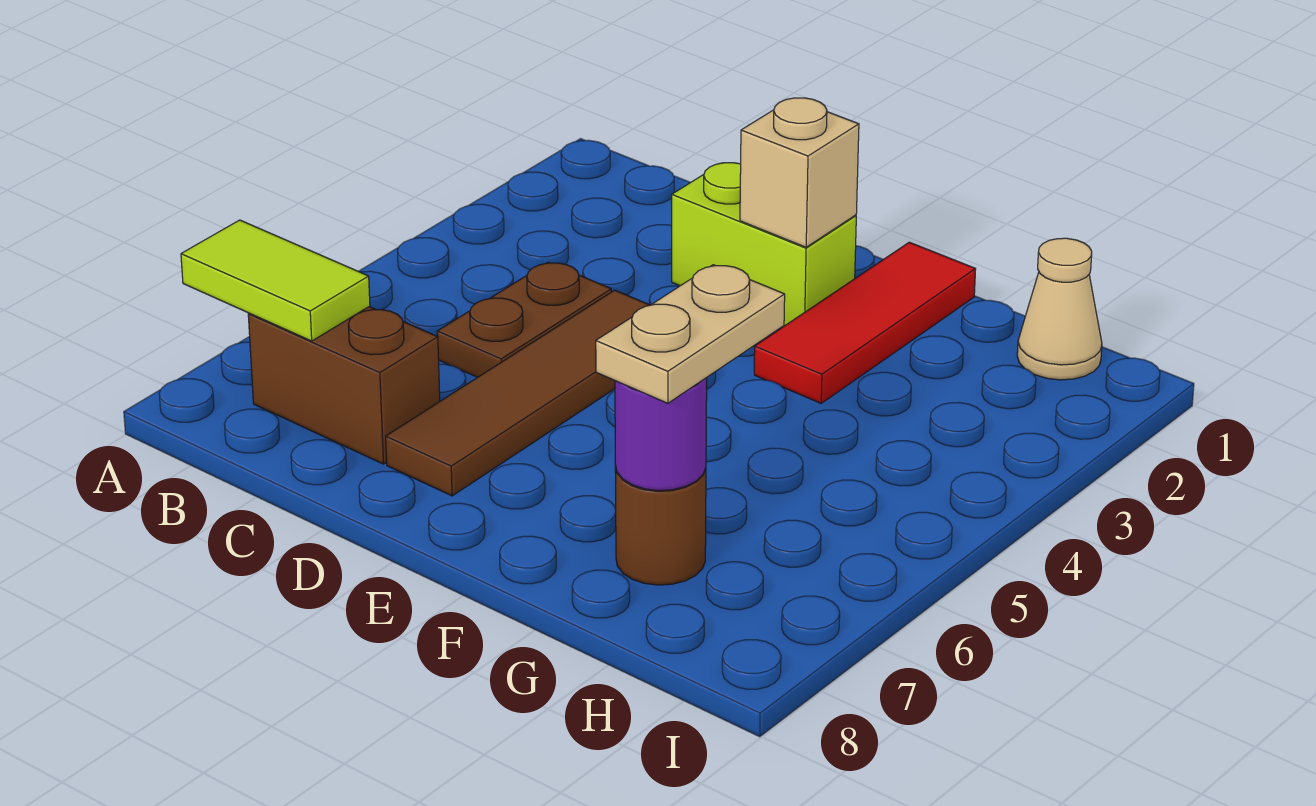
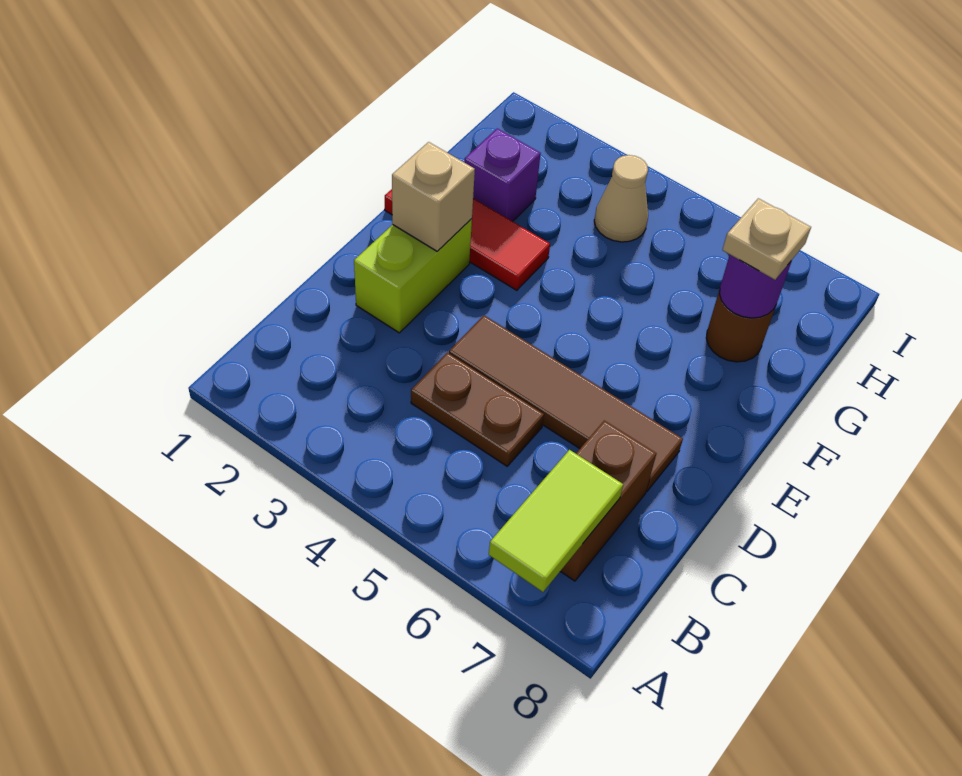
none -> purple 1x1 brick [465,129,541,221]
tan 1x2 plate [596,265,785,403] -> tan 1x1 plate [723,198,811,280]
tan 1x1 cone [1017,238,1102,380] -> tan 1x1 cone moved to [594,155,648,242]

